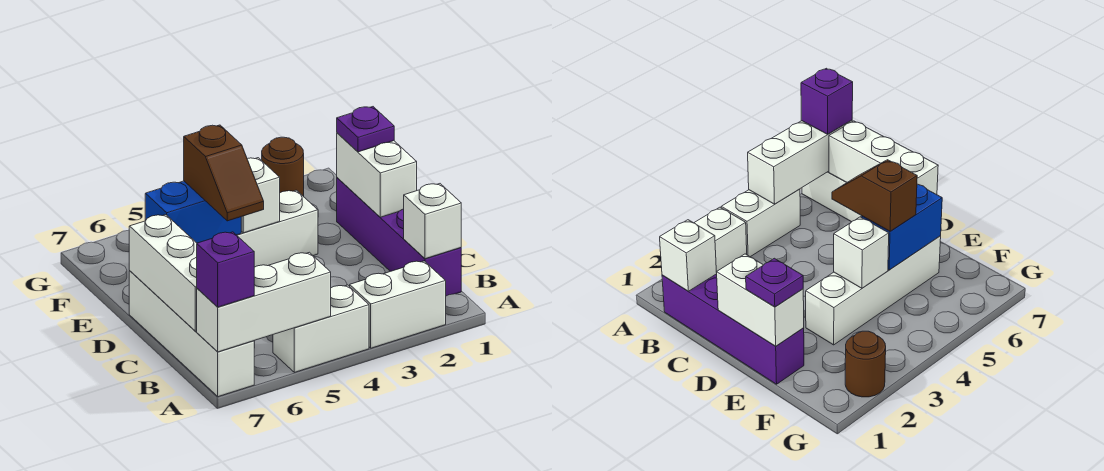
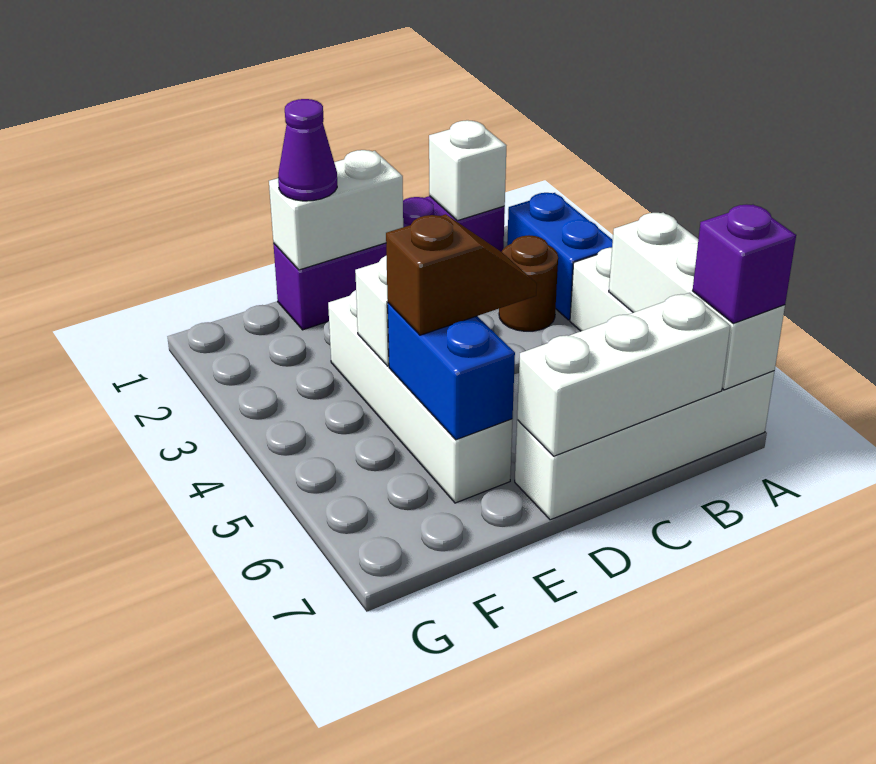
white 1x2 brick [350,261,446,348] -> blue 1x2 brick [507,193,613,320]
purple 1x1 plate [337,107,394,152] -> purple 1x1 cone [278,99,337,201]
brown 1x1 round brick [262,137,304,197] -> brown 1x1 round brick moved to [499,235,558,331]

